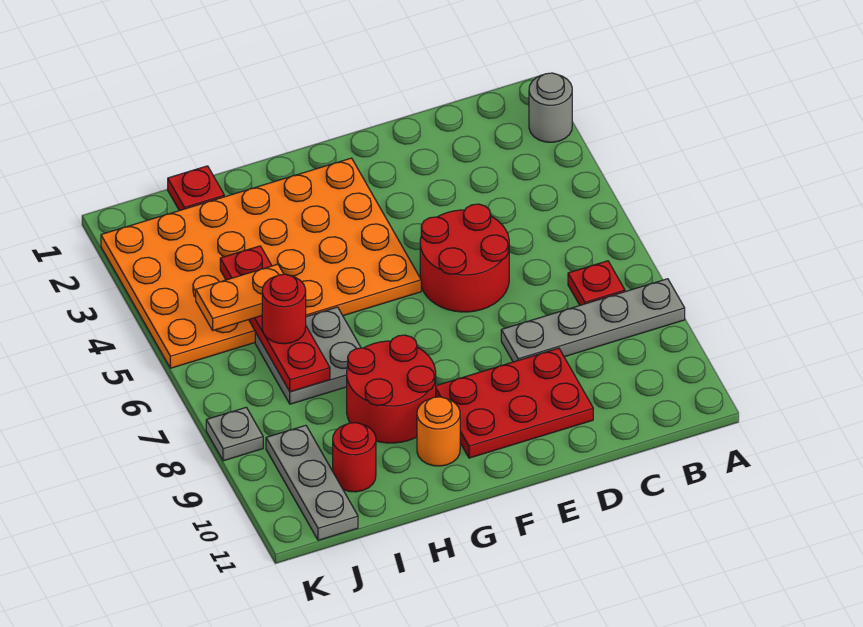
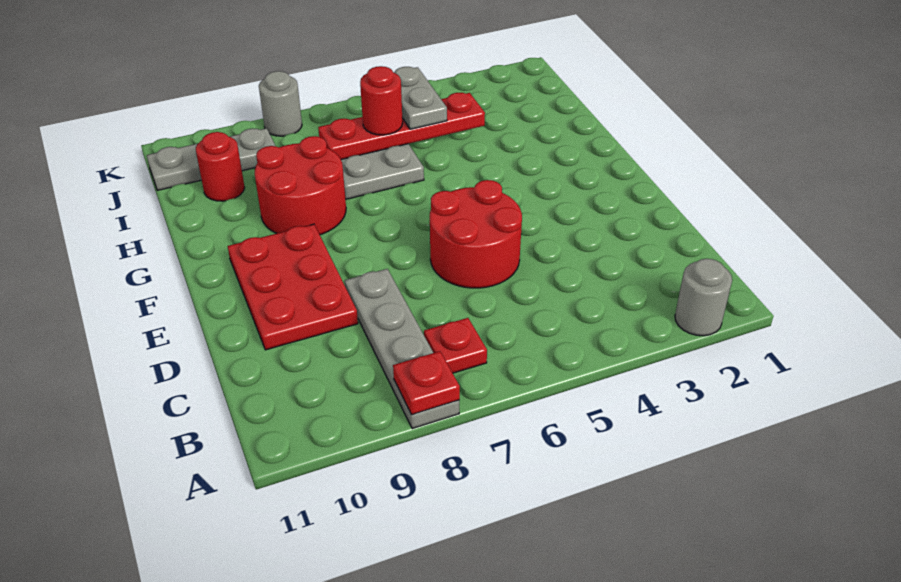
orange 4x6 plate [101,158,421,368] -> none
orange 1x1 round brick [417,397,460,466] -> none
red 1x1 plate [168,166,224,211] -> red 1x1 plate moved to [393,351,460,414]
orange 1x2 plate [196,264,284,330] -> grey 1x2 plate [394,67,447,129]
grey 1x1 plate [206,407,263,461] -> grey 1x1 round brick [259,71,302,136]

